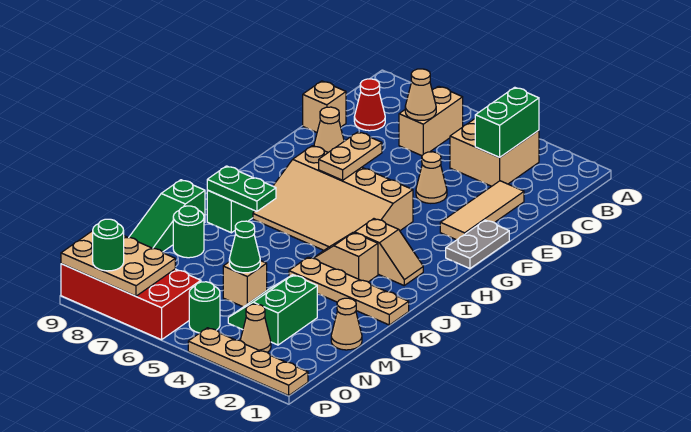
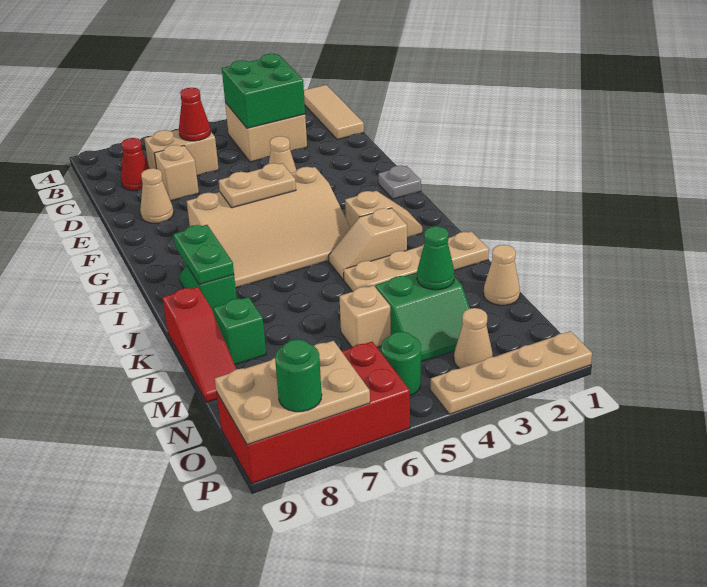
green 1x2 brick [475,87,539,157] -> green 2x2 brick [222,54,305,128]
tan 1x2 brick [399,86,463,156] -> tan 1x2 brick turned to [144,130,219,176]
tan 1x1 cone [405,69,436,121] -> red 1x1 cone [179,88,211,141]
tan 1x3 tile [440,181,524,240] -> tan 1x3 tile moved to [304,85,364,140]
tan 1x1 brick [303,81,346,132] -> tan 1x1 brick moved to [154,145,199,201]
grey 1x2 plate [446,220,509,268] -> grey 1x1 plate [378,166,421,199]
tan 1x2 plate [319,132,382,180] -> tan 1x2 plate turned to [219,163,296,208]
green 1x2 plate [207,166,276,211] -> green 1x2 plate turned to [173,225,234,285]
green 1x3 slope [129,180,205,252] -> red 1x3 slope [162,287,236,402]
green 1x1 round brick [173,206,204,258] -> green 1x1 brick [213,297,266,365]
green 2x2 slope [228,275,317,345] -> green 2x2 slope turned to [375,272,470,362]
green 1x1 cone [229,221,260,273] -> green 1x1 cone moved to [417,226,454,290]

